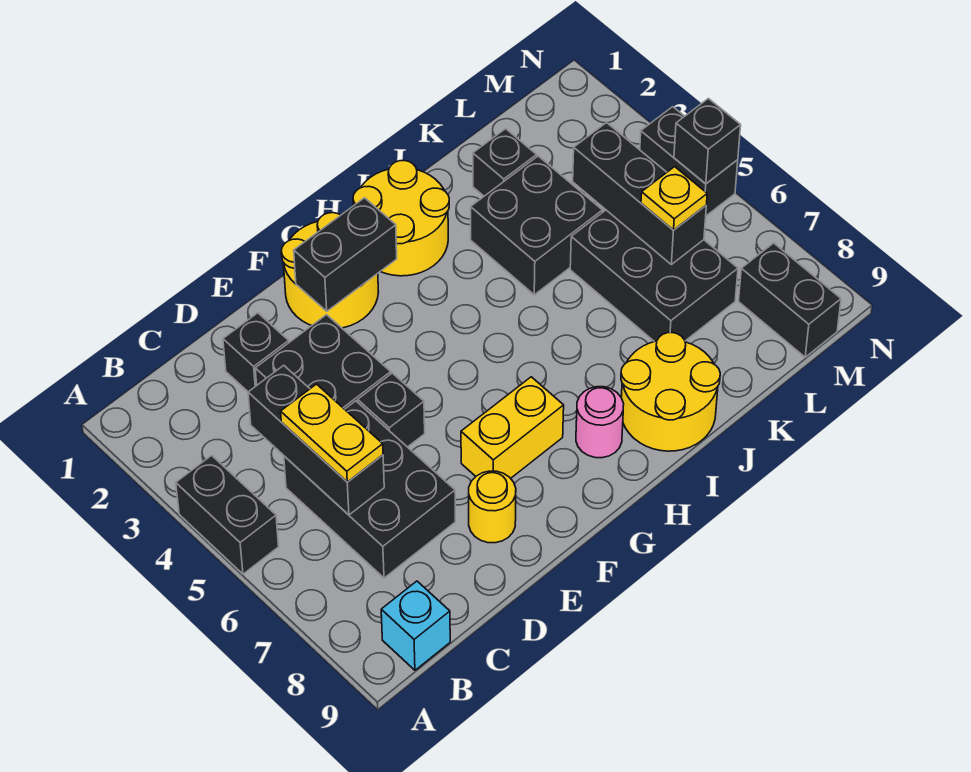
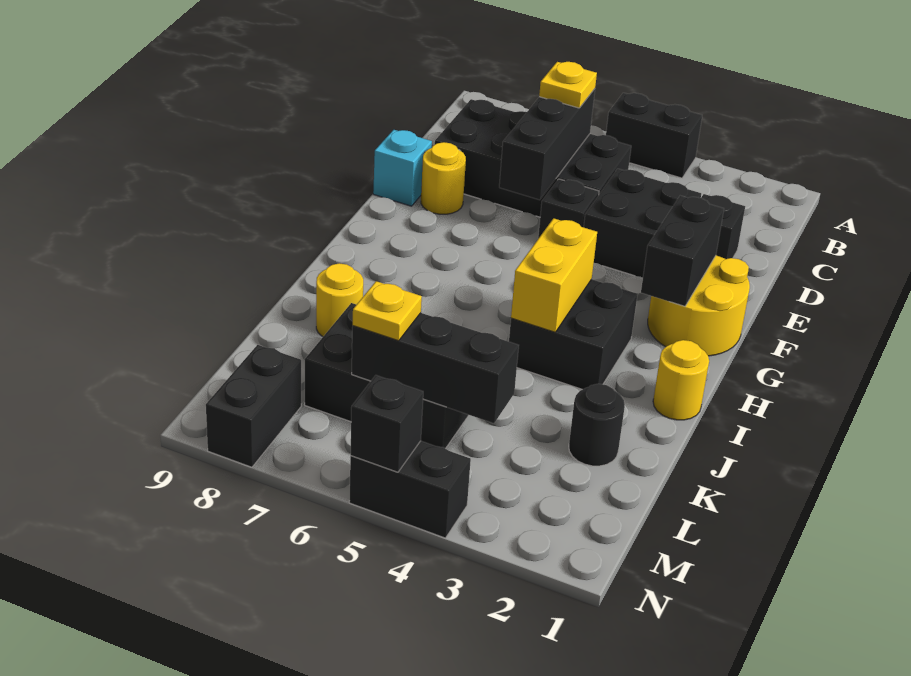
cyan 1x1 brick [381,581,450,670] -> cyan 1x1 brick moved to [373,130,432,206]
black 1x3 brick [248,365,384,515] -> black 1x3 brick turned to [499,89,595,200]
black 2x3 brick [284,401,455,578] -> black 2x4 brick [435,99,631,217]
yellow 1x2 plate [281,384,383,482] -> yellow 1x1 plate [539,62,597,108]
yellow 1x2 brick [461,377,564,478] -> yellow 1x2 brick moved to [511,218,597,332]
yellow 2x2 round brick [353,161,449,276] -> yellow 1x1 round brick [653,340,709,420]
pink 1x1 round brick [576,387,624,458] -> none
yellow 2x2 round brick [621,333,720,451] -> yellow 1x1 round brick [316,263,363,337]
black 2x2 brick [471,156,603,295] -> black 2x2 brick moved to [509,279,638,390]
black 1x1 brick [473,129,537,196] -> black 1x1 round brick [569,384,625,466]
black 1x2 brick [739,243,841,357] -> black 1x2 brick turned to [206,345,301,467]

